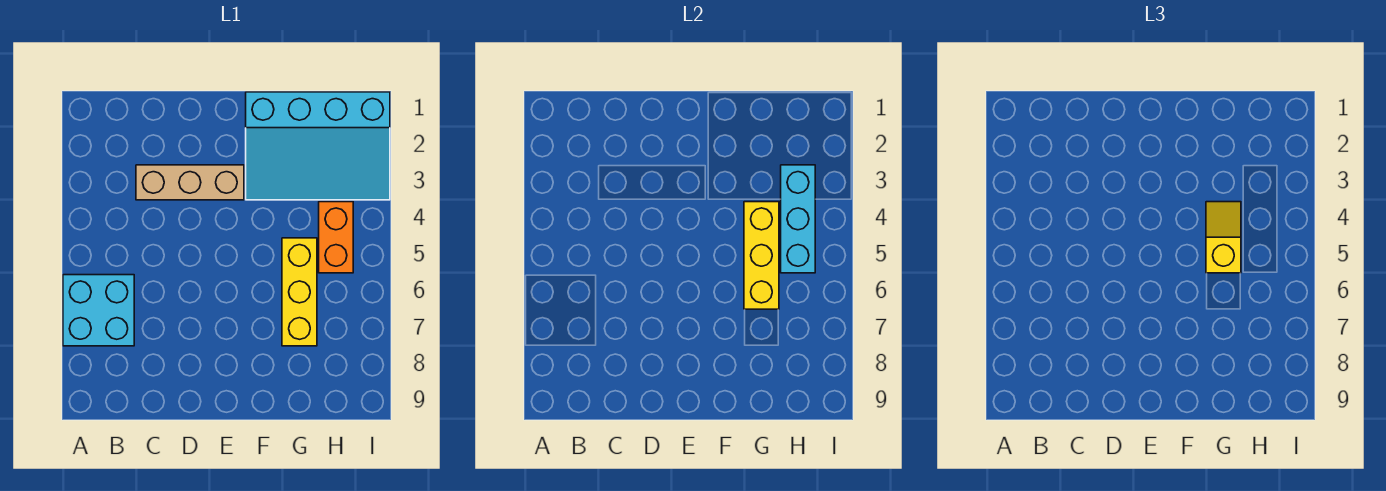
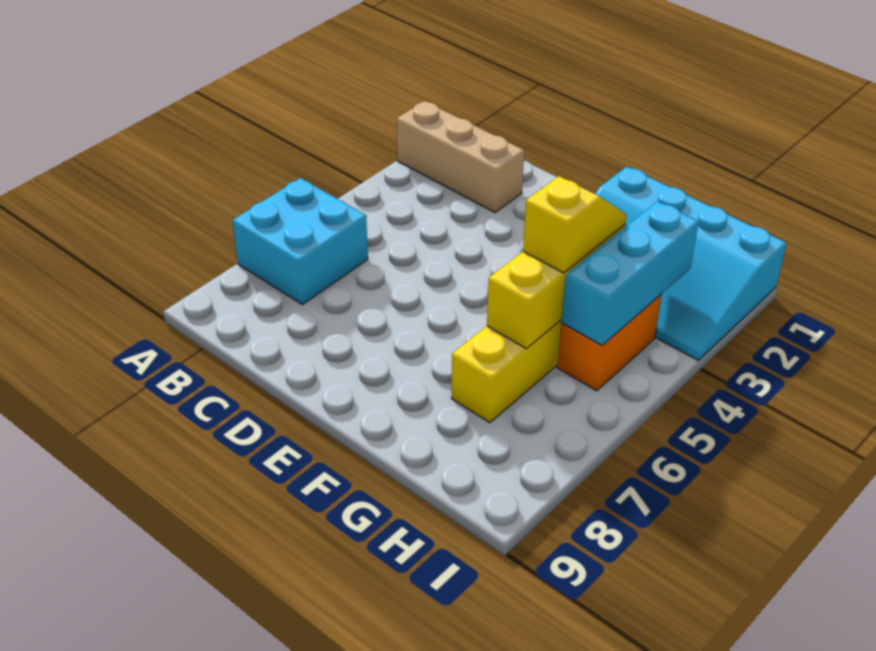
tan 1x3 brick [136,165,244,200] -> tan 1x3 brick moved to [397,101,524,212]

